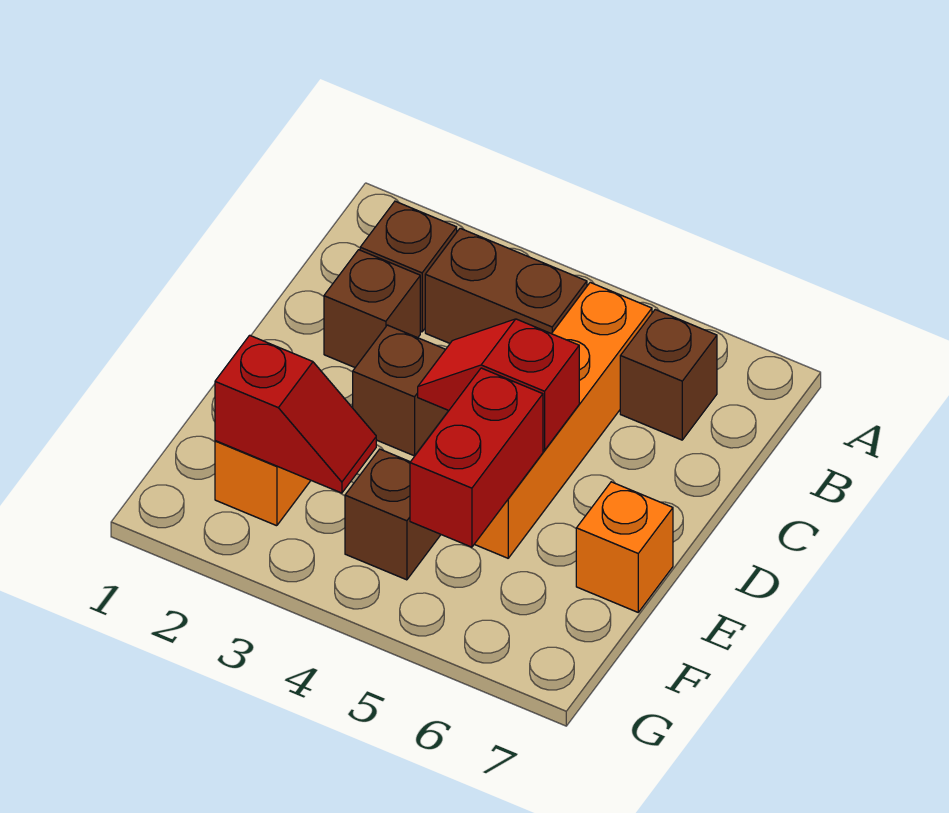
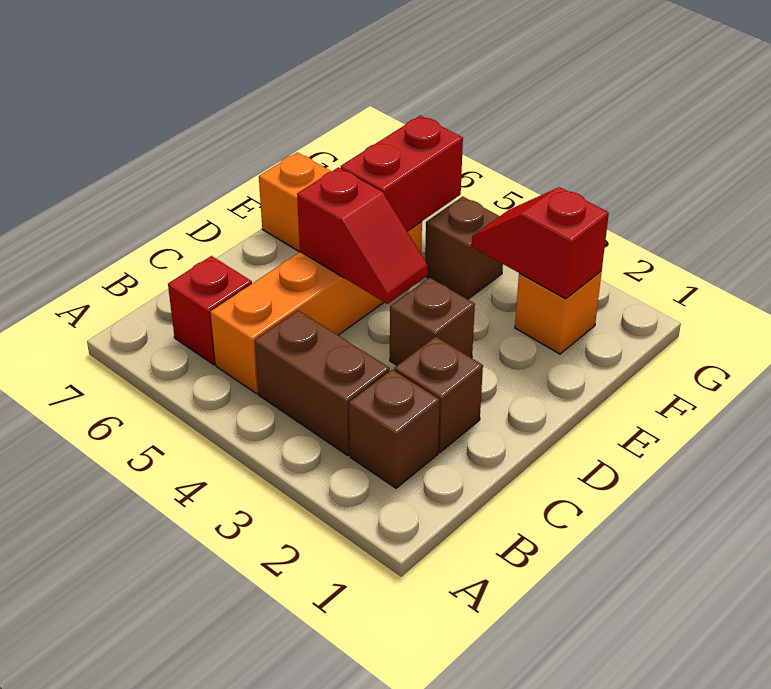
brown 1x1 brick [620,310,717,440] -> red 1x1 brick [168,256,252,365]

